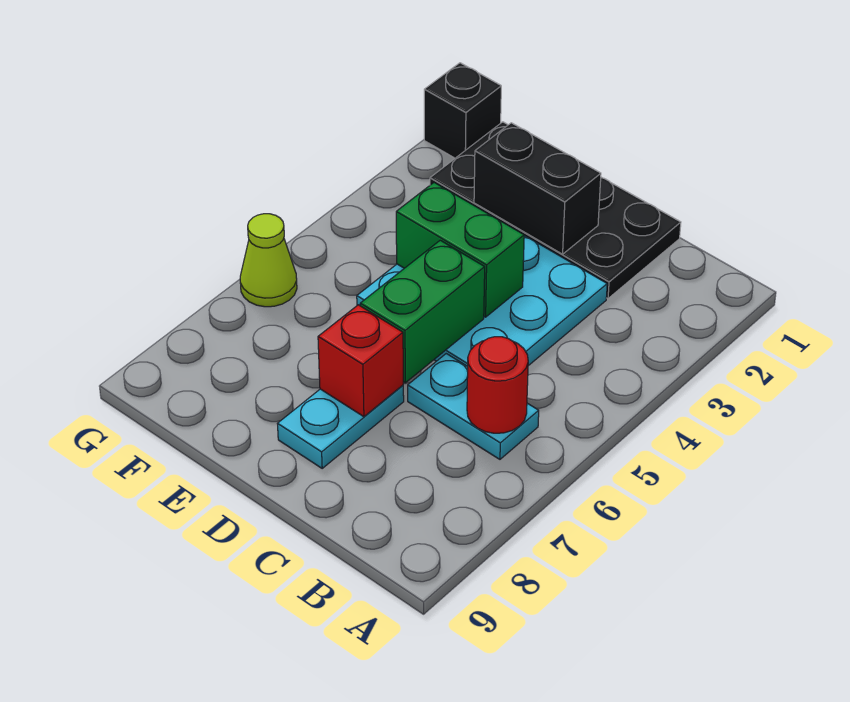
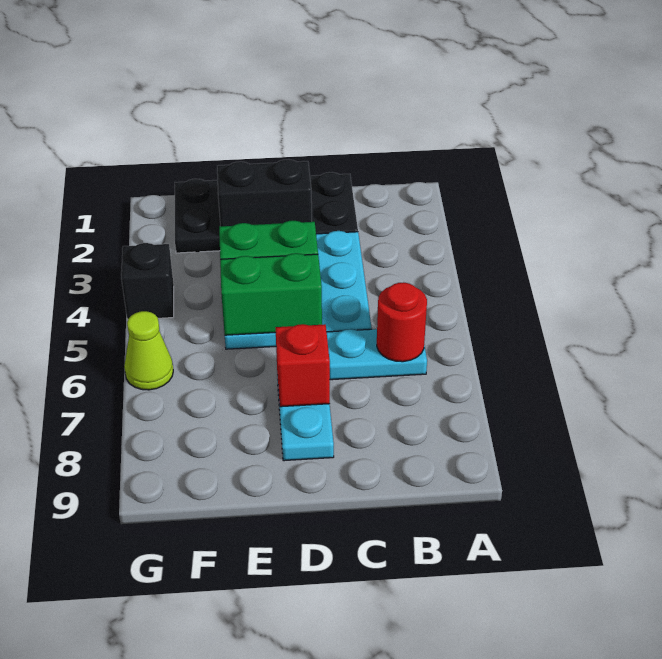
green 1x2 brick [360,240,485,383] -> green 1x2 brick turned to [220,253,322,335]
black 1x1 brick [424,63,501,158] -> black 1x1 brick moved to [121,243,174,320]

